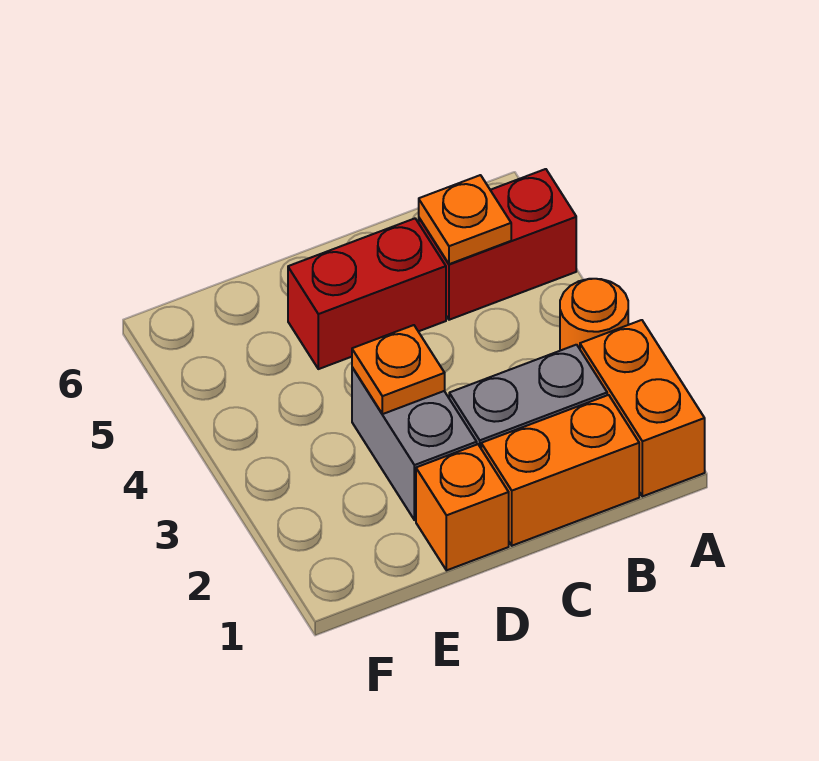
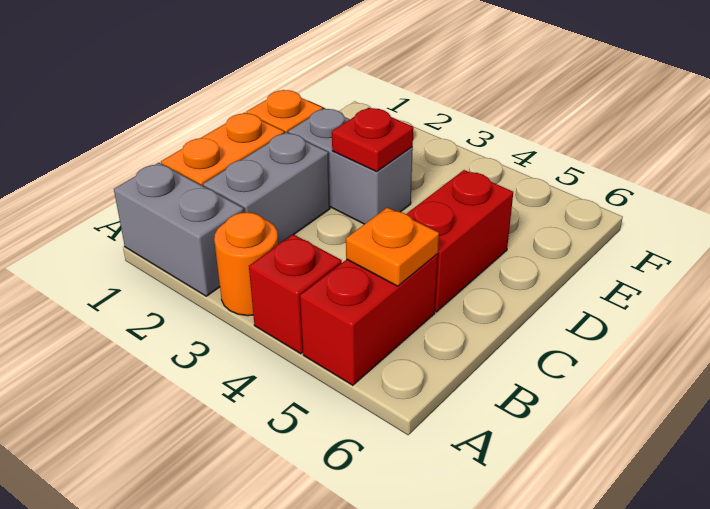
orange 1x2 brick [580,320,705,496] -> grey 1x2 brick [114,163,244,296]
none -> red 1x1 brick [249,234,342,354]
orange 1x1 plate [352,325,445,414] -> red 1x1 plate [332,108,413,172]

